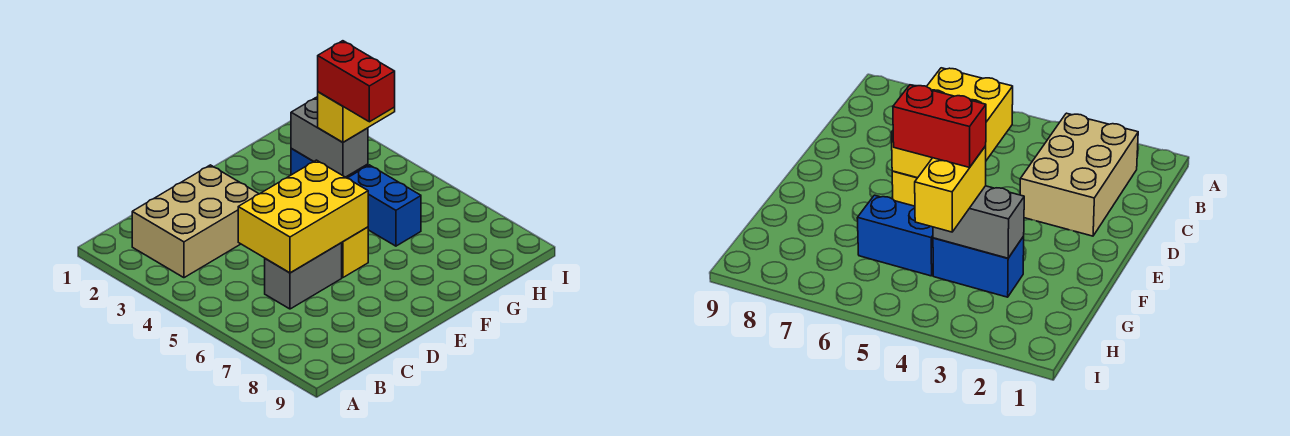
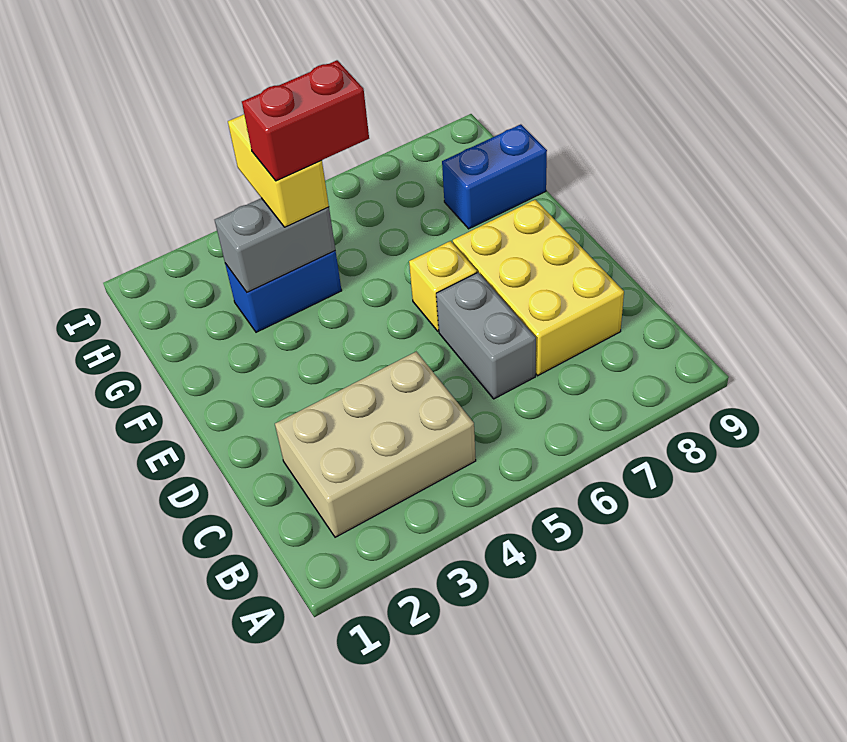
tan 2x3 brick [132,165,259,278] -> tan 2x3 brick turned to [275,351,476,537]
yellow 2x3 brick [238,160,368,273] -> yellow 2x3 brick moved to [453,200,624,376]
blue 1x2 brick [348,165,421,246] -> blue 1x2 brick moved to [442,124,547,229]

